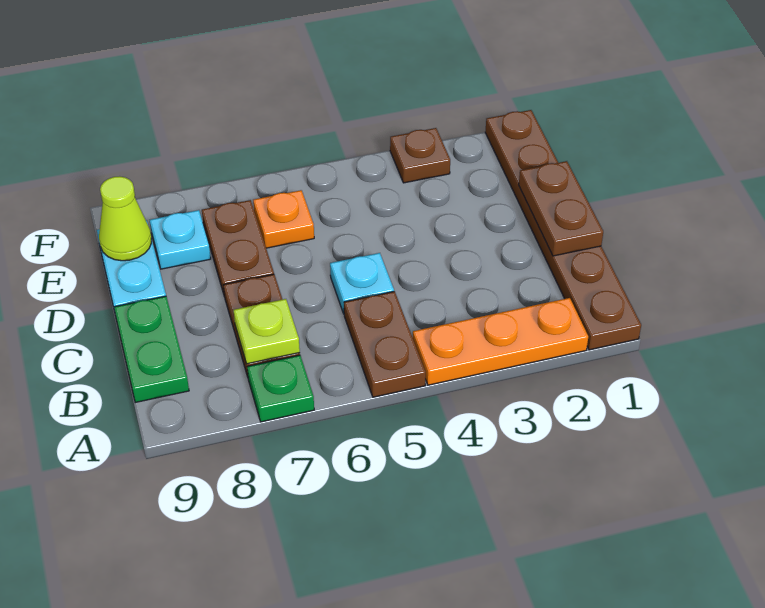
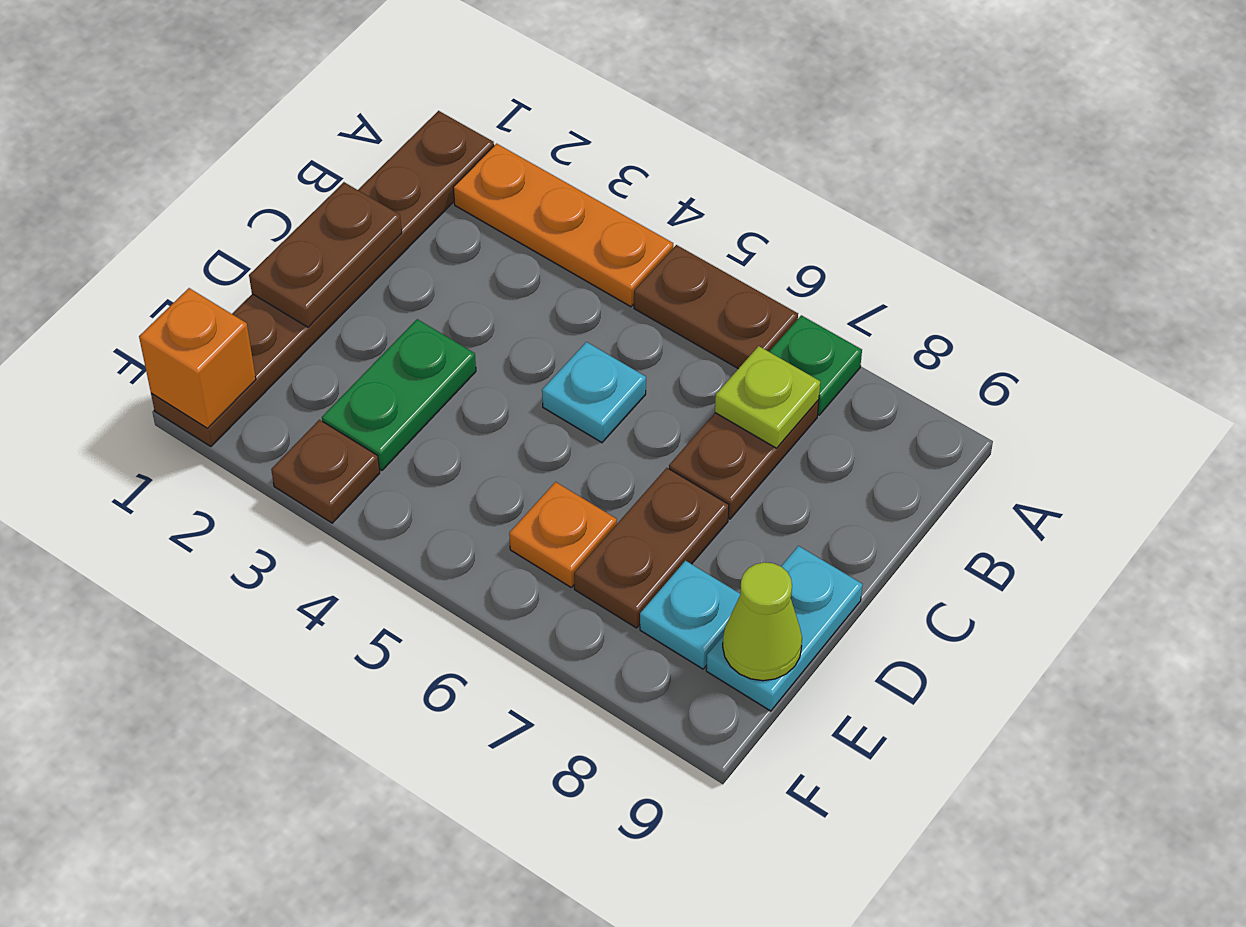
brown 1x2 plate [344,292,426,397] -> brown 1x2 plate turned to [634,245,798,369]
green 1x2 plate [114,296,189,403] -> green 1x2 plate moved to [322,319,476,470]
none -> orange 1x1 brick [139,288,256,428]

